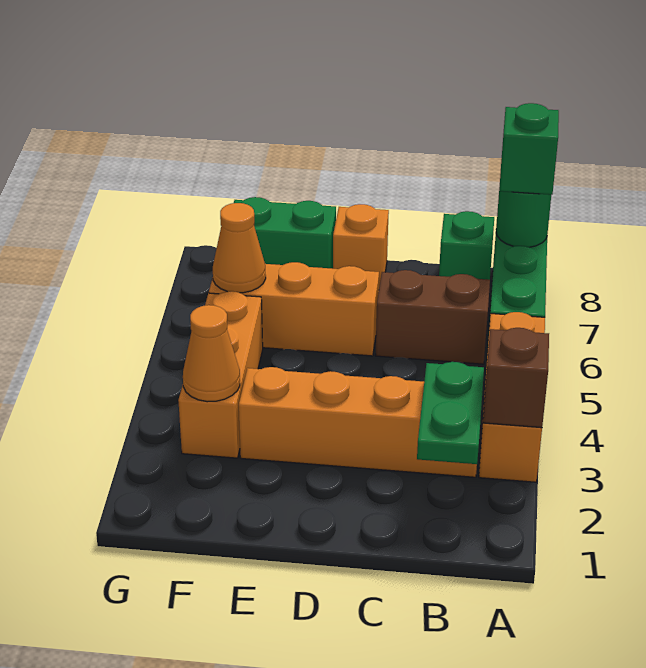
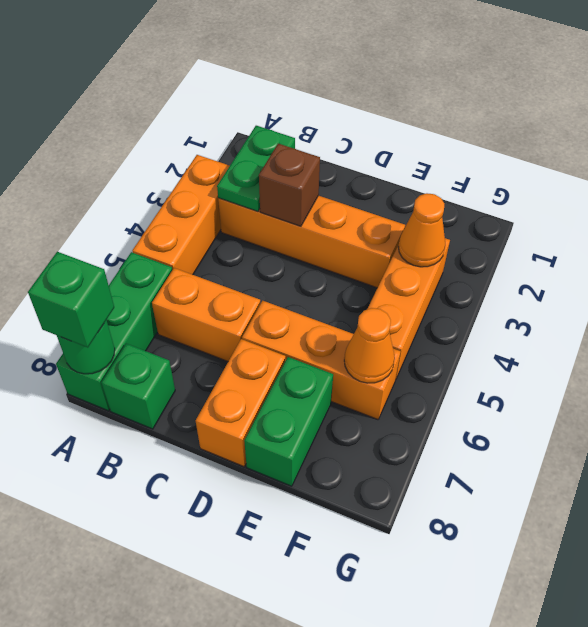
brown 1x1 brick [483,328,549,428] -> brown 1x1 brick moved to [259,143,320,226]
brown 1x2 brick [375,270,490,364] -> orange 1x2 brick [152,268,260,361]
orange 1x1 brick [333,204,389,287] -> orange 1x2 brick [196,339,286,467]
green 1x2 brick [234,197,336,269] -> green 1x2 brick turned to [244,357,333,486]

